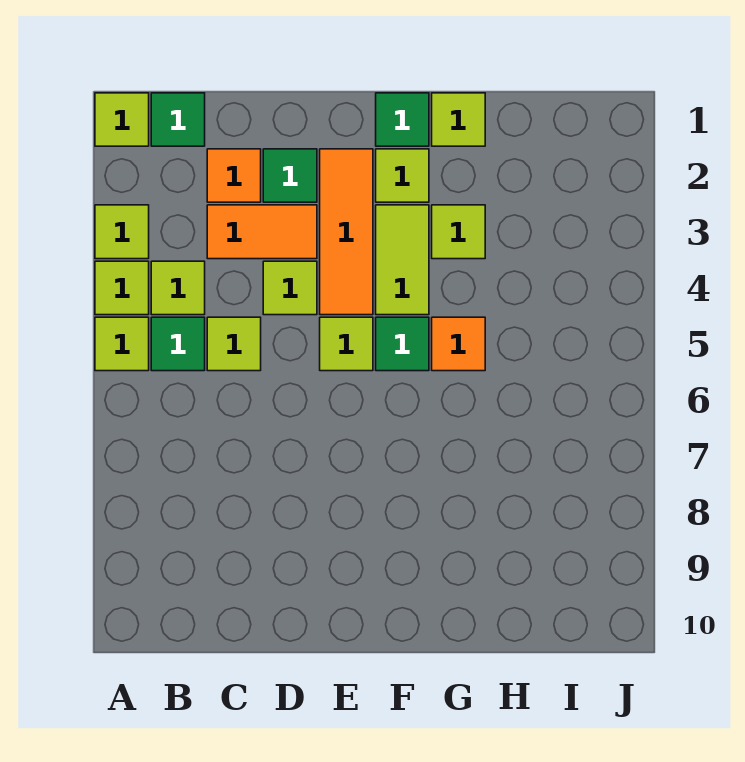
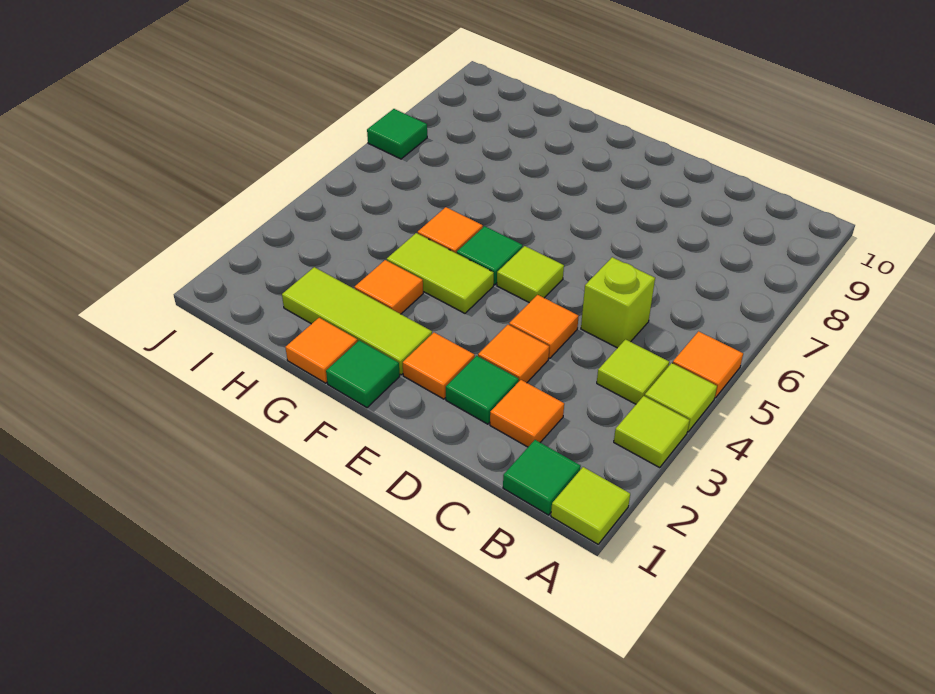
lime 1x1 tile [95,317,149,371] -> orange 1x1 tile [673,331,743,398]
green 1x1 tile [151,317,205,371] -> green 1x1 tile moved to [367,109,427,159]
orange 1x2 tile [207,205,317,259] -> orange 1x1 tile [478,325,549,383]
lime 1x1 tile [207,317,261,371] -> lime 1x1 brick [581,257,655,348]
lime 1x1 tile [263,261,317,315] -> orange 1x1 tile [509,295,579,358]
orange 1x3 tile [320,149,373,315] -> orange 1x1 tile [403,333,475,399]
lime 1x1 tile [376,149,429,202] -> lime 1x3 tile [282,267,432,375]
lime 1x2 tile [376,205,429,315] -> lime 1x2 tile turned to [387,233,494,313]
lime 1x1 tile [432,93,485,146] -> orange 1x1 tile [285,318,357,383]
lime 1x1 tile [432,205,485,259] -> orange 1x1 tile [354,260,423,314]

